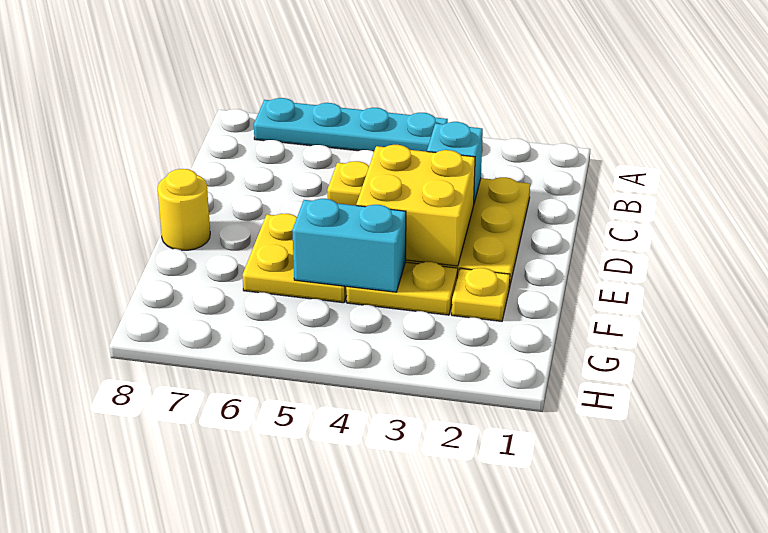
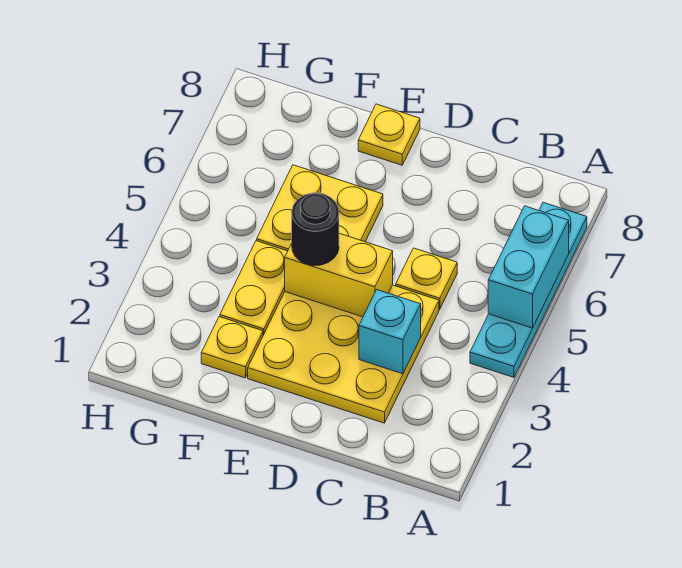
yellow 2x2 brick [356,145,475,266] -> yellow 1x2 brick [285,233,393,317]
none -> black 1x1 round brick [292,193,339,266]
yellow 1x1 round brick [158,169,210,250] -> yellow 1x1 plate [358,104,420,165]
cyan 1x2 brick [292,199,406,292] -> cyan 1x2 brick moved to [488,206,569,328]

